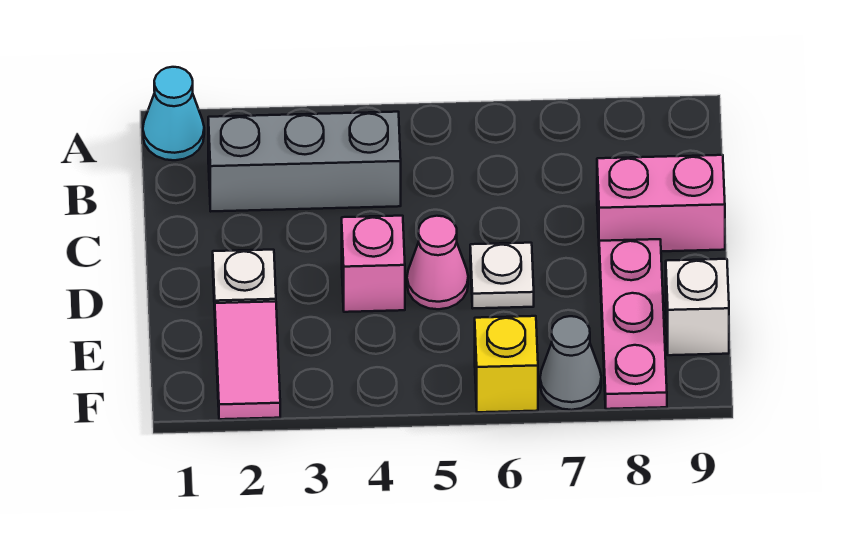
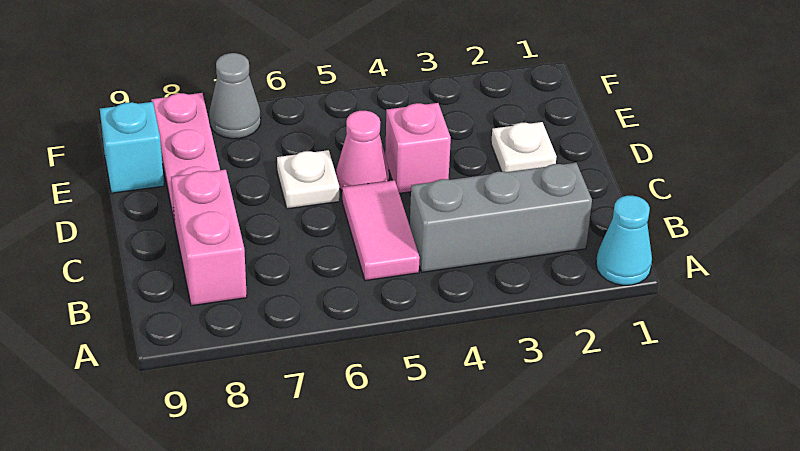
pink 1x2 brick [597,155,725,251] -> pink 1x2 brick turned to [171,170,247,306]
pink 1x2 tile [215,301,280,419] -> pink 1x2 tile moved to [342,180,420,281]
white 1x1 brick [666,259,729,355] -> cyan 1x1 brick [100,102,164,193]
yellow 1x1 brick [475,316,538,412] -> none

